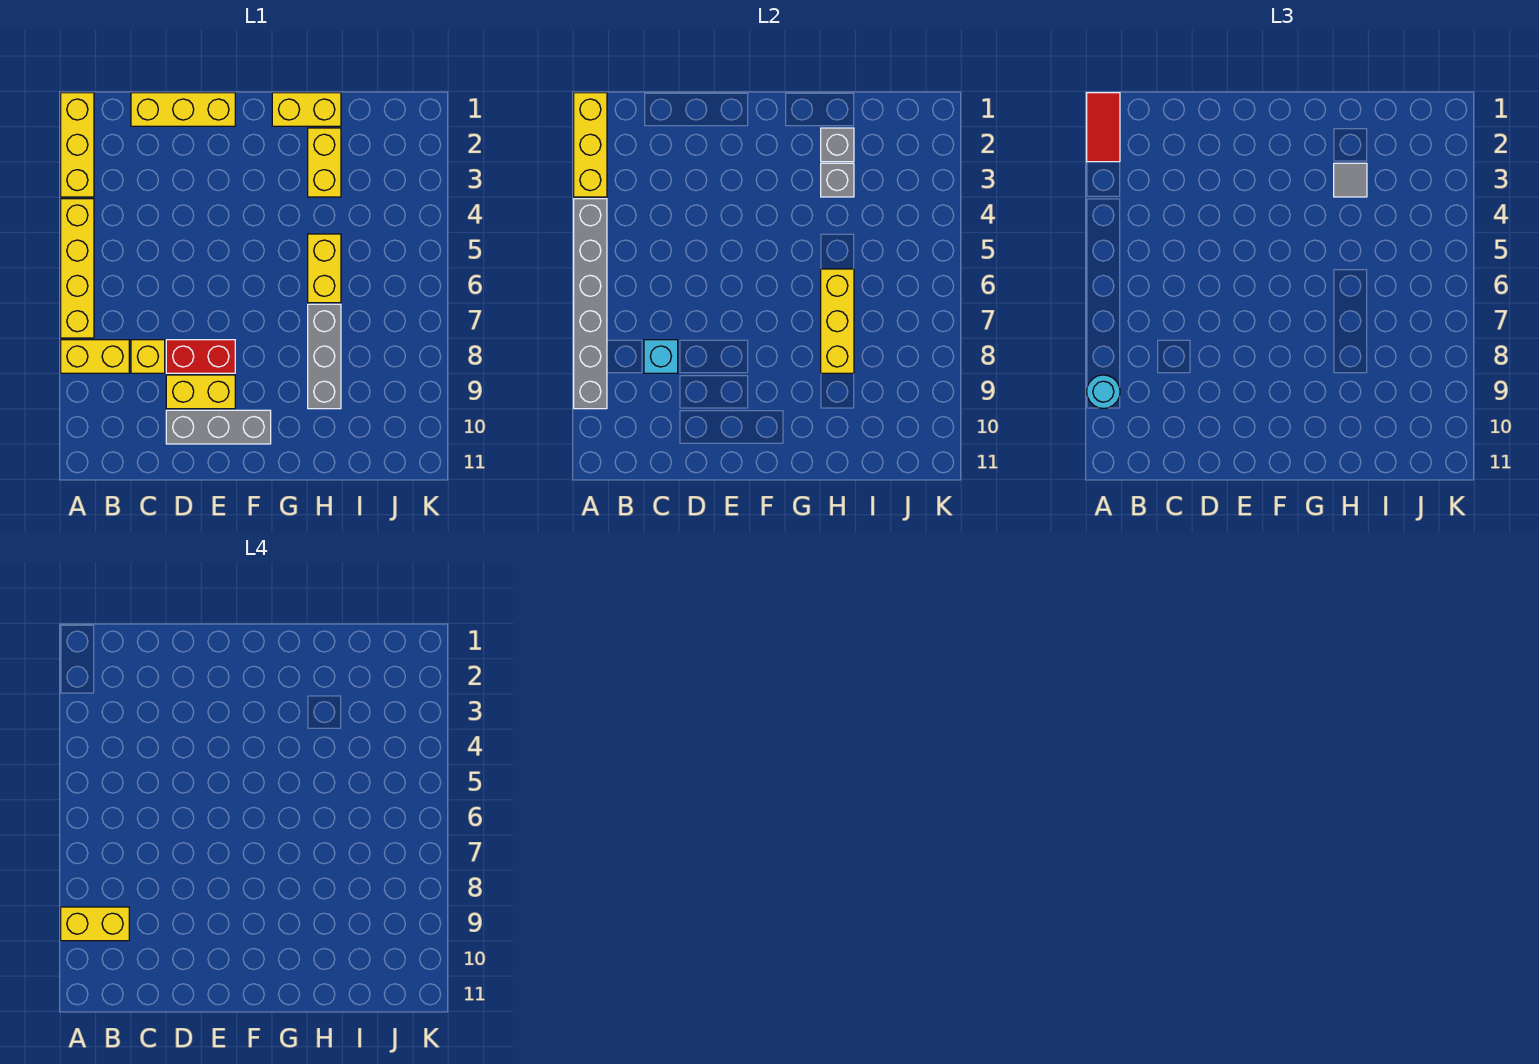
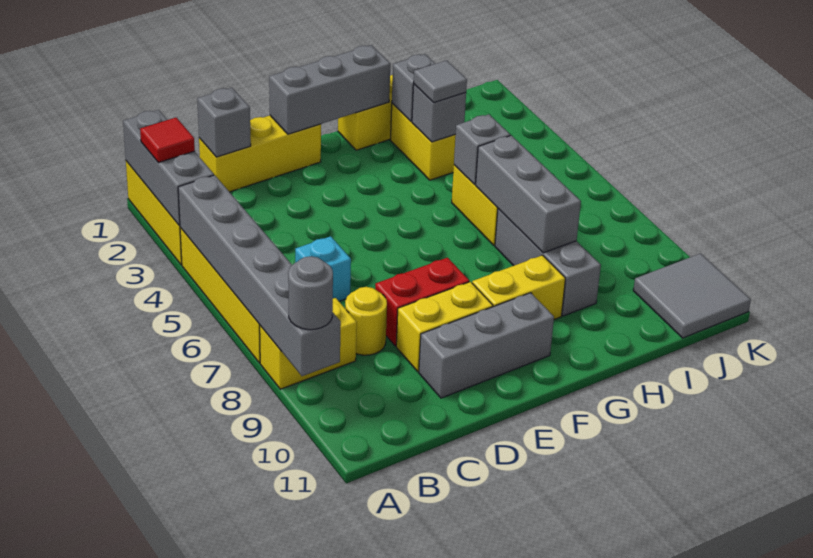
yellow 1x3 brick [574,93,607,197] -> grey 1x3 brick [123,110,214,226]
red 1x2 tile [1087,93,1120,162] -> red 1x1 tile [140,118,195,163]
cyan 1x1 round brick [1087,375,1120,409] -> grey 1x1 round brick [288,256,333,330]
yellow 1x2 brick [61,907,129,941] -> yellow 1x2 brick moved to [472,255,565,319]
none -> grey 1x1 brick [197,88,251,157]
yellow 1x1 brick [131,340,165,373] -> yellow 1x1 round brick [345,287,387,355]
cyan 1x1 brick [644,340,678,373] -> cyan 1x1 brick moved to [295,236,351,301]
none -> grey 1x3 brick [269,45,390,134]
none -> grey 1x1 brick [454,114,510,184]
yellow 1x3 brick [821,269,854,373] -> grey 1x3 brick [476,135,581,253]
none -> grey 2x2 tile [633,254,751,338]

